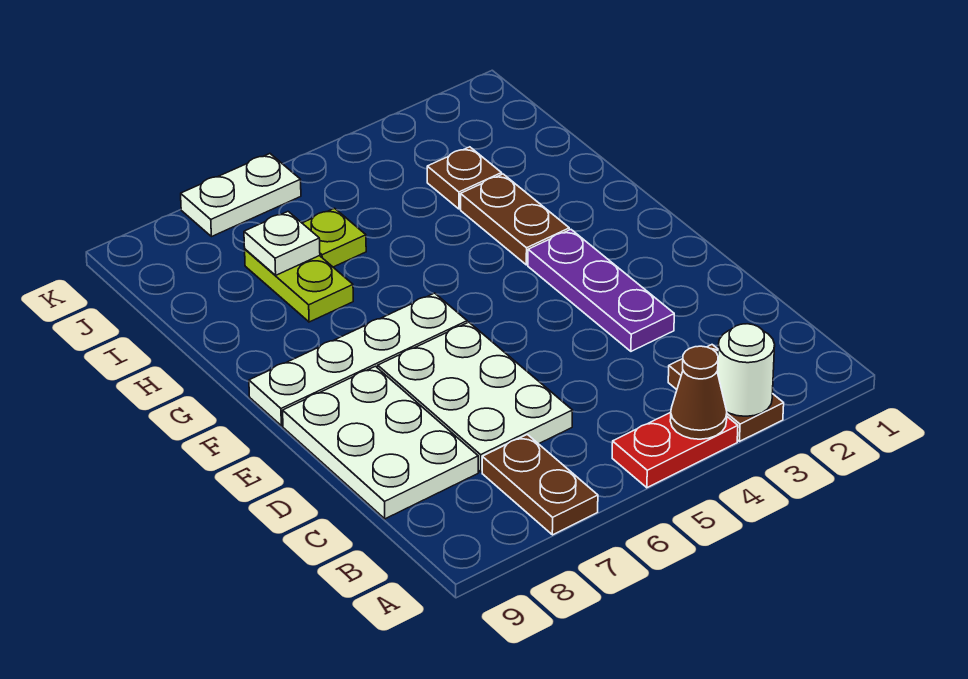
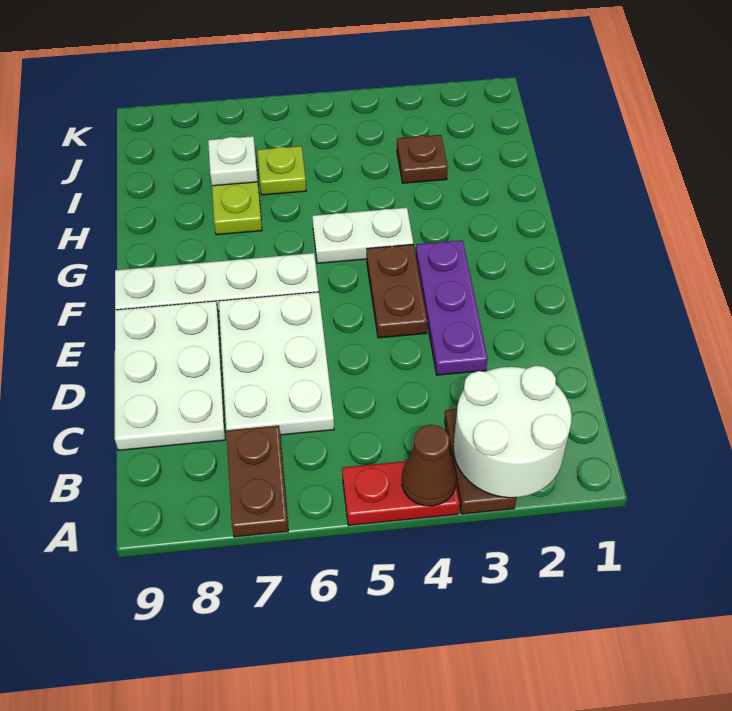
white 1x1 round brick [717,324,775,416] -> white 2x2 round brick [453,366,572,498]
brown 1x2 plate [461,174,569,265] -> brown 1x2 plate moved to [367,244,427,338]
white 1x2 plate [181,154,301,237] -> white 1x2 plate moved to [312,208,413,263]

